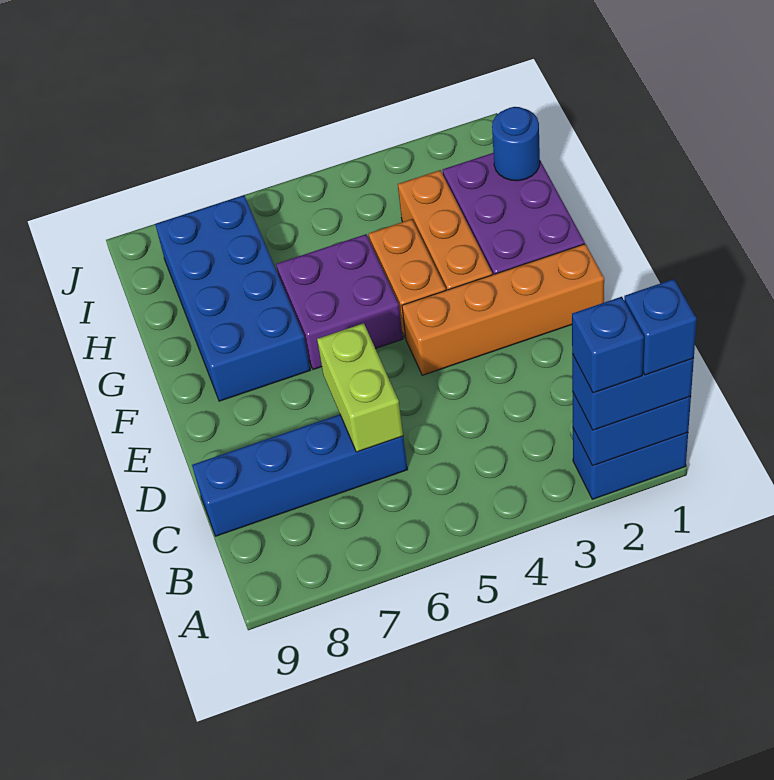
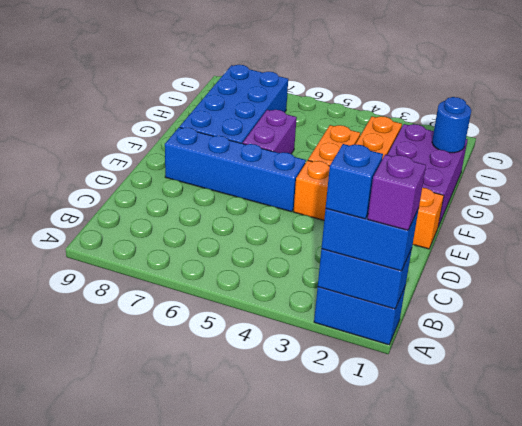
blue 1x1 brick [624,279,697,375] -> purple 1x1 brick [368,154,426,230]
blue 1x4 brick [192,414,408,536] -> blue 1x4 brick moved to [165,127,306,212]
lime 1x2 brick [317,323,403,452] -> none
purple 2x2 brick [276,234,403,370] -> purple 1x2 brick [243,110,297,154]

